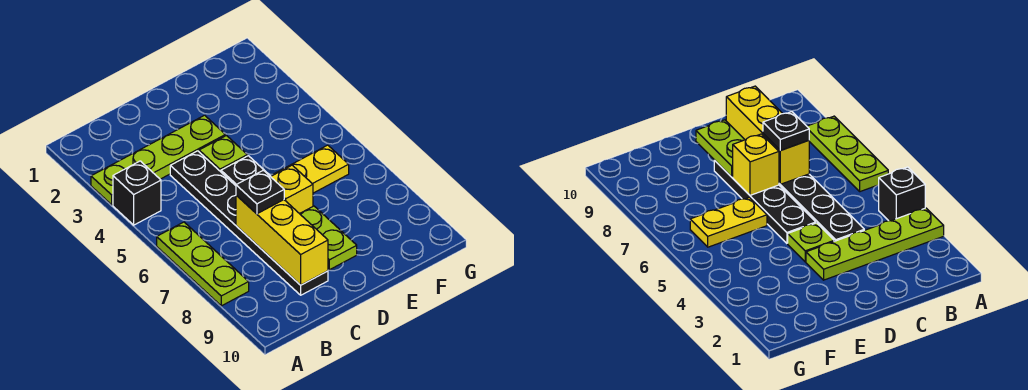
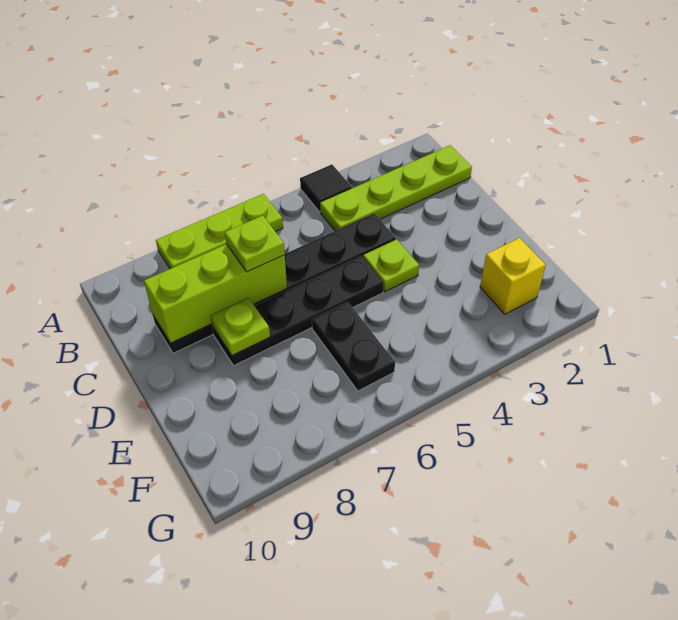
lime 1x4 plate [91,115,225,205] -> lime 1x4 plate turned to [320,145,472,231]
black 1x1 brick [113,161,161,225] -> black 1x1 tile [300,165,352,212]
yellow 1x3 brick [236,195,328,285] -> lime 1x3 brick [144,244,287,343]
black 1x1 plate [236,170,284,214] -> lime 1x1 plate [225,216,285,272]
yellow 1x1 brick [271,165,313,214] -> yellow 1x1 brick moved to [480,238,546,314]
lime 1x2 plate [300,206,357,270] -> lime 1x1 plate [210,298,270,356]
yellow 1x2 plate [272,145,349,193] -> black 1x2 plate [312,302,395,391]

